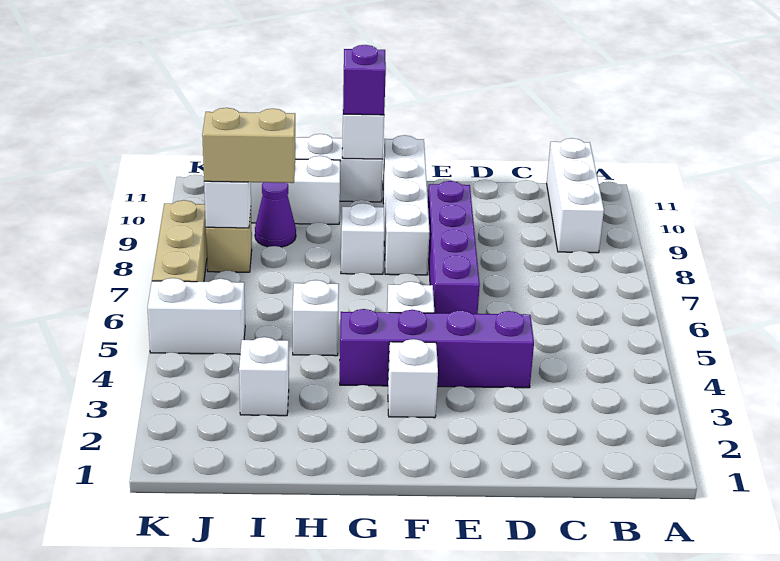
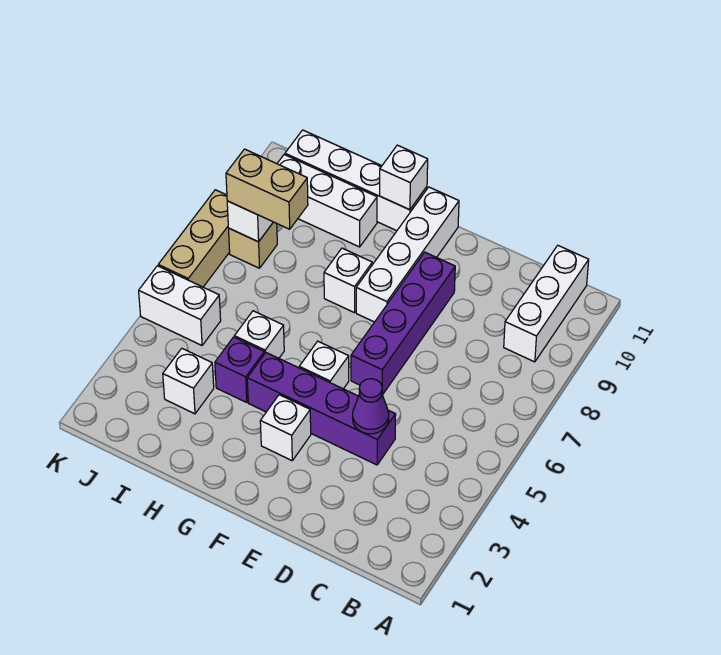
purple 1x1 brick [343,45,386,115] -> purple 1x1 brick moved to [215,337,264,402]
purple 1x1 cone [255,182,296,247] -> purple 1x1 cone moved to [353,379,389,434]

